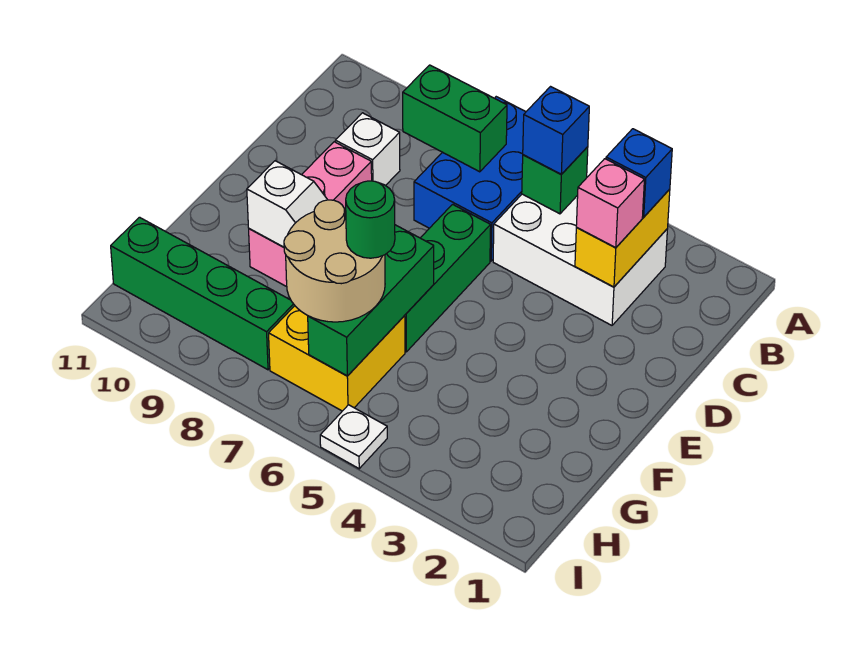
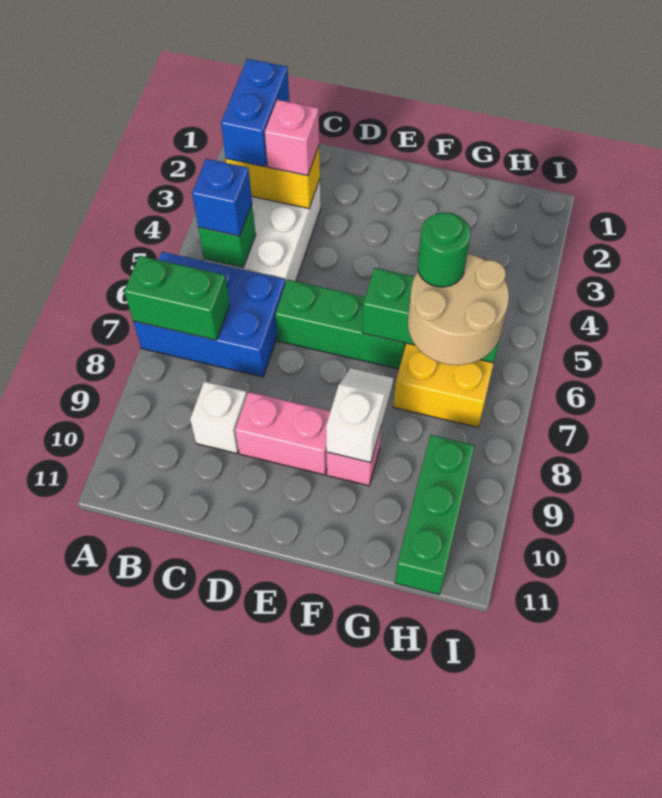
blue 1x1 brick [606,129,672,217] -> blue 1x2 brick [221,59,289,167]
green 1x2 brick [403,65,507,172] -> green 1x2 brick turned to [124,256,230,340]
green 1x4 brick [111,217,295,370] -> green 1x3 brick [395,435,475,594]
white 1x1 plate [320,405,387,469] -> none

